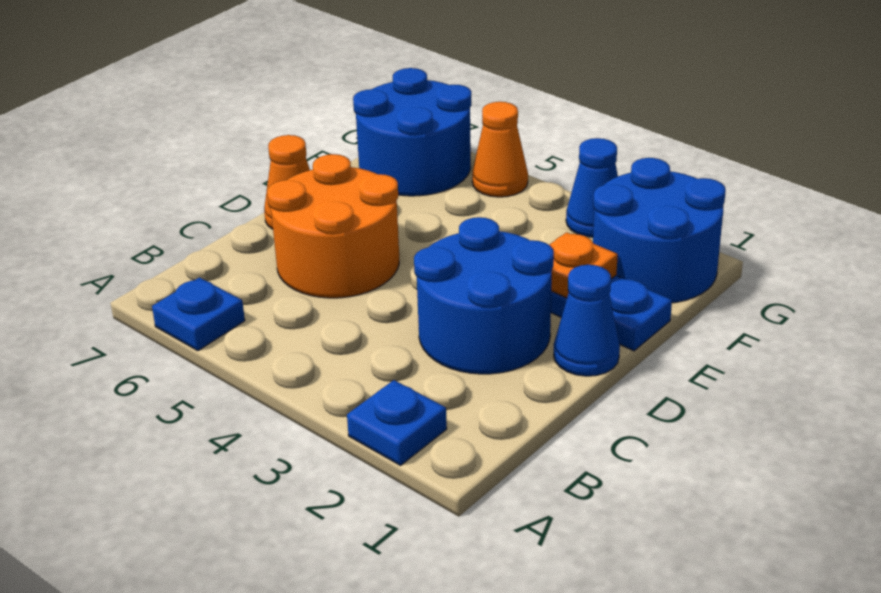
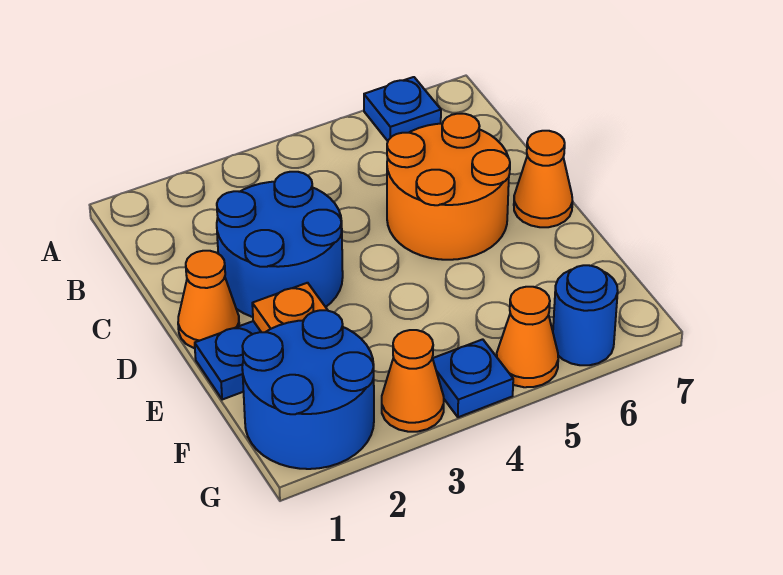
blue 1x1 plate [347,380,447,465] -> blue 1x1 plate moved to [433,339,513,417]
blue 1x1 cone [554,265,620,376] -> orange 1x1 cone [178,251,239,348]
blue 2x2 round brick [353,68,471,196] -> blue 1x1 round brick [553,265,618,365]
blue 1x1 cone [566,138,618,237] -> orange 1x1 cone [382,330,444,432]

